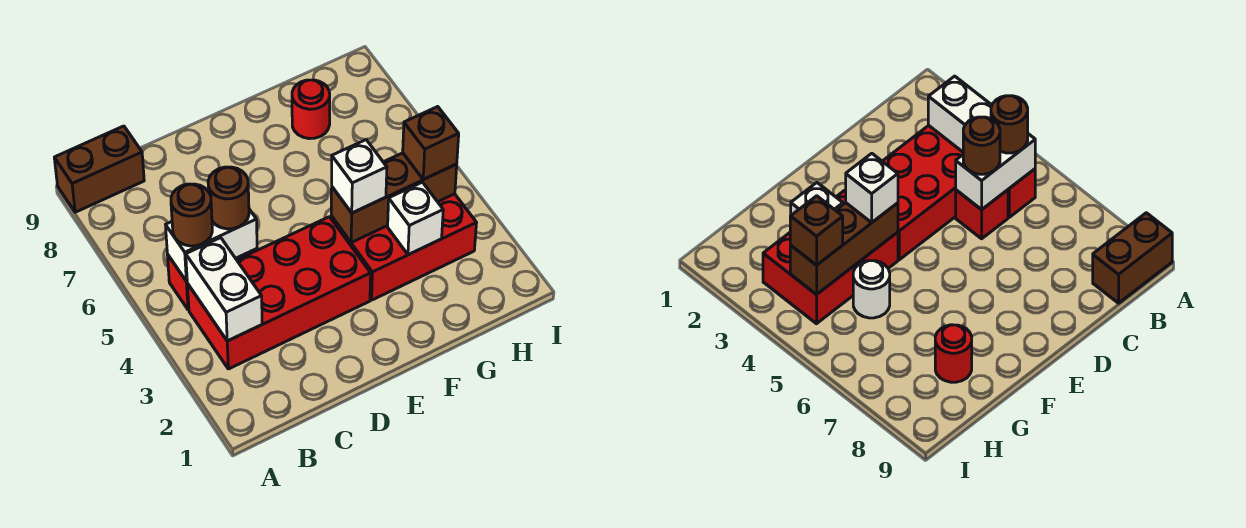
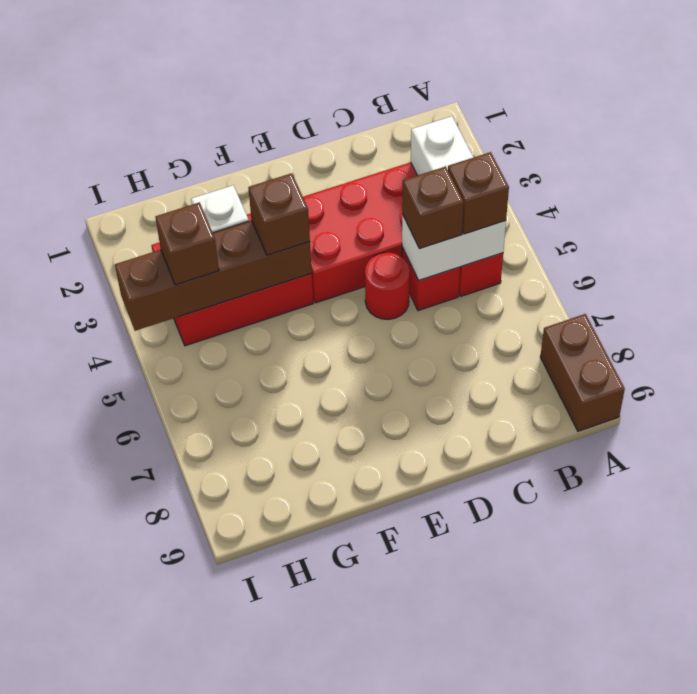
brown 1x2 brick [54,126,144,212] -> brown 1x2 brick turned to [540,314,625,431]
brown 1x1 round brick [171,184,212,246] -> brown 1x1 brick [448,152,509,234]
brown 1x1 round brick [208,167,249,229] -> brown 1x1 brick [402,166,464,249]
brown 1x3 brick [331,153,457,242] -> brown 1x4 brick [115,221,312,331]
white 1x1 brick [332,140,387,213] -> brown 1x1 brick [248,173,310,255]
white 1x1 round brick [853,261,890,318] -> none
red 1x1 round brick [292,80,330,139] -> red 1x1 round brick moved to [365,252,410,319]

